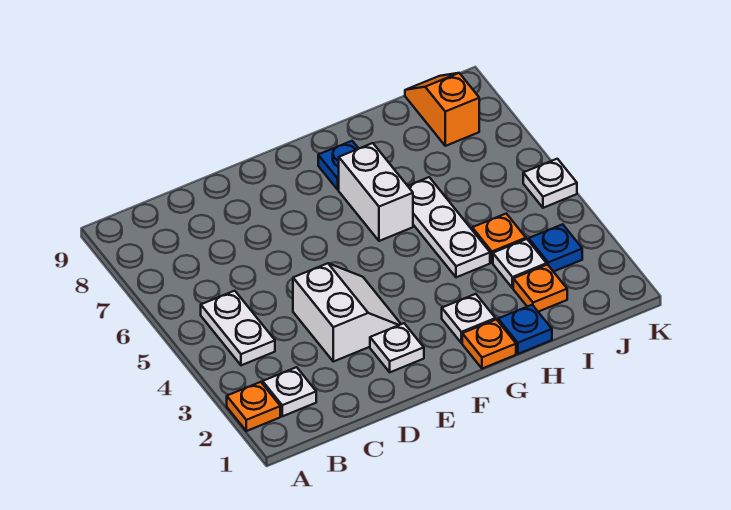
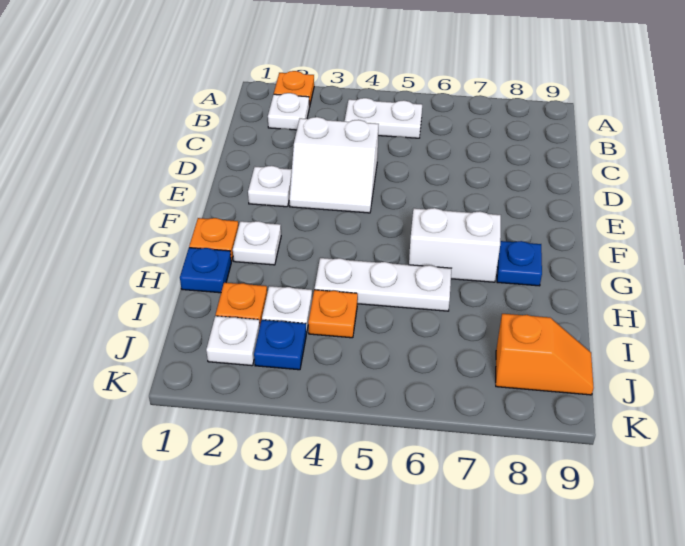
white 1x1 plate [523,159,577,208] -> white 1x1 plate moved to [206,316,260,366]

